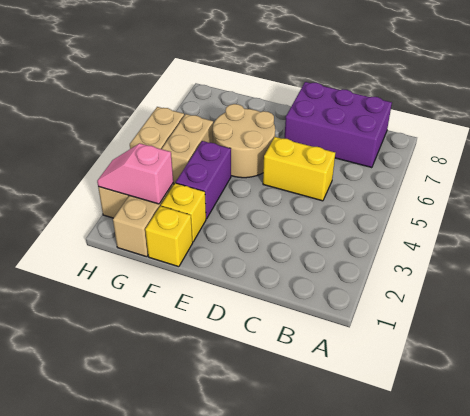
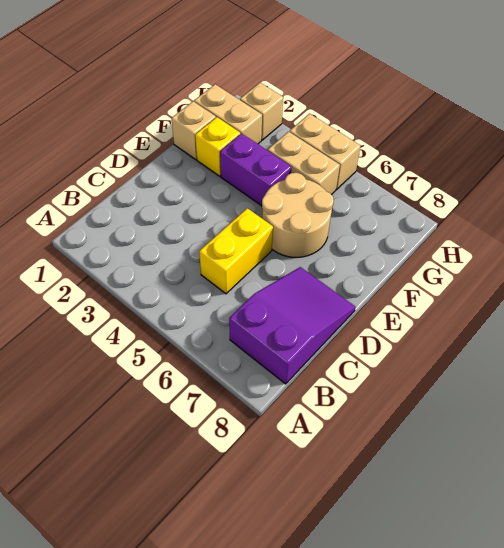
purple 2x3 brick [284,82,392,168] -> purple 2x3 slope [229,267,355,384]
yellow 1x1 brick [145,206,193,267] -> tan 1x1 brick [171,101,216,160]
pink 1x2 slope [97,144,173,204] -> none

